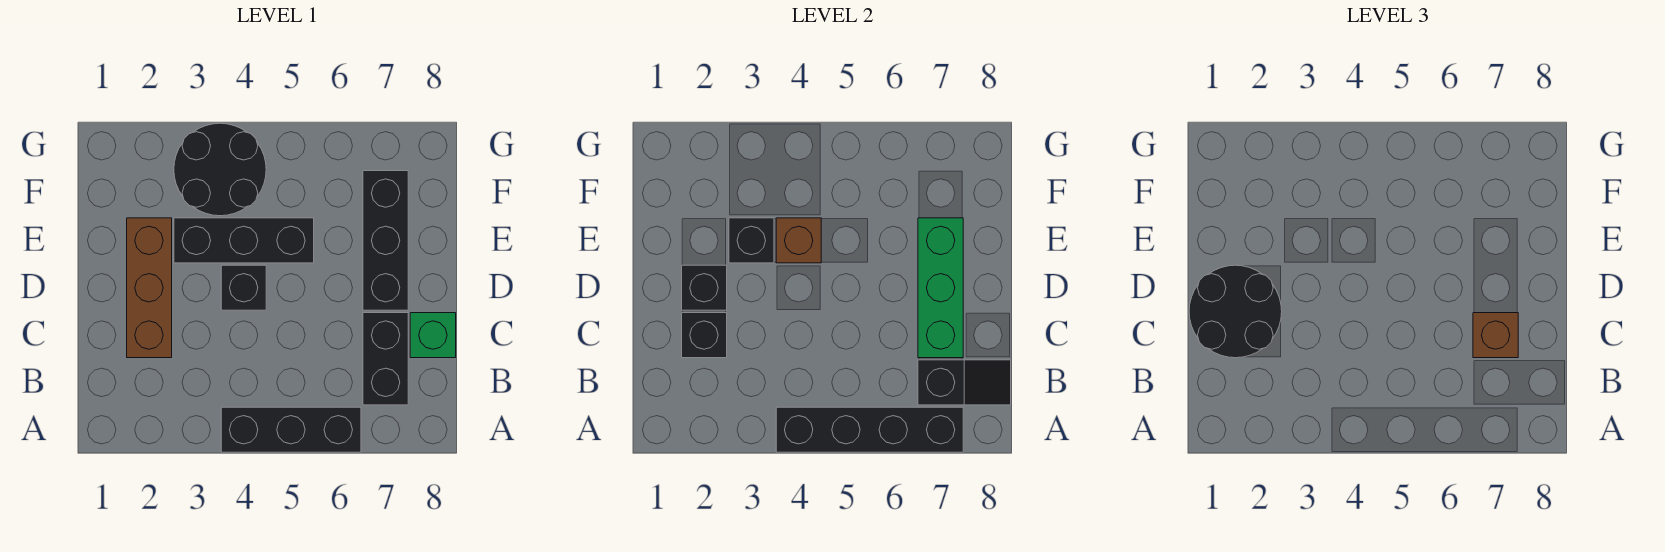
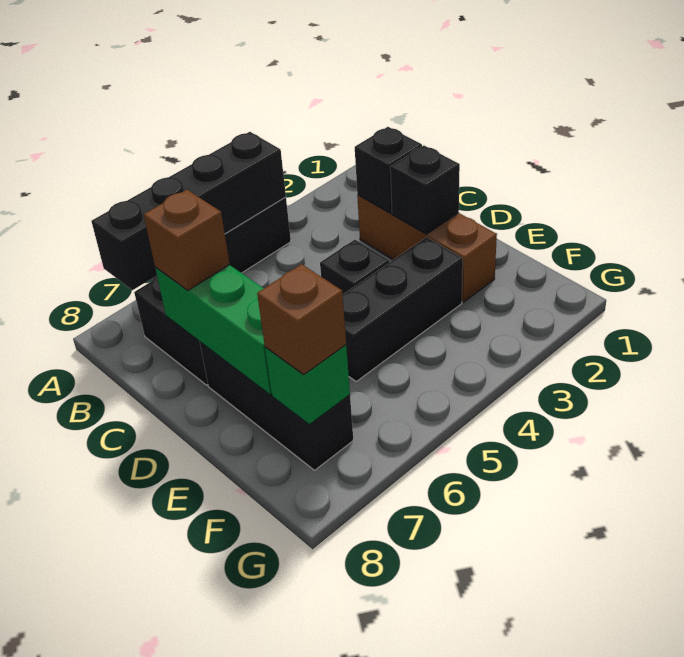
black 1x2 slope [918,360,1011,405] -> none
black 2x2 round brick [1189,265,1282,358] -> none
green 1x1 brick [410,313,456,358] -> green 1x1 brick moved to [265,345,350,424]
black 1x1 brick [729,218,774,263] -> none
brown 1x1 brick [776,218,821,263] -> brown 1x1 brick moved to [257,264,346,375]
black 2x2 round brick [174,123,266,216] -> none

